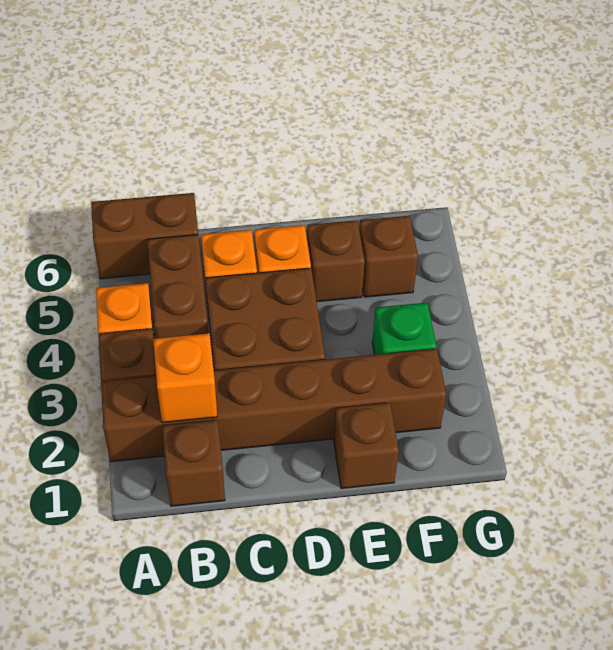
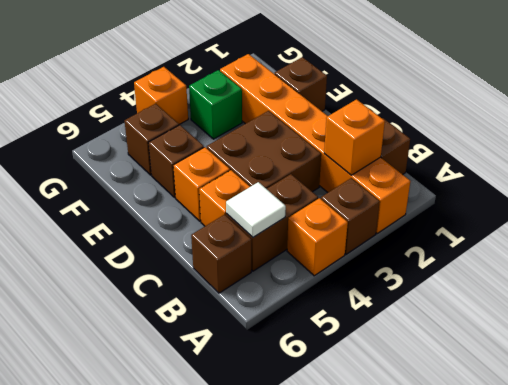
brown 1x6 brick [101,349,446,462] -> orange 1x6 brick [220,54,410,234]
brown 1x2 brick [91,193,198,279] -> brown 1x1 brick [191,215,251,293]
none -> white 1x1 tile [226,182,286,237]
none -> orange 1x1 brick [134,67,188,124]

